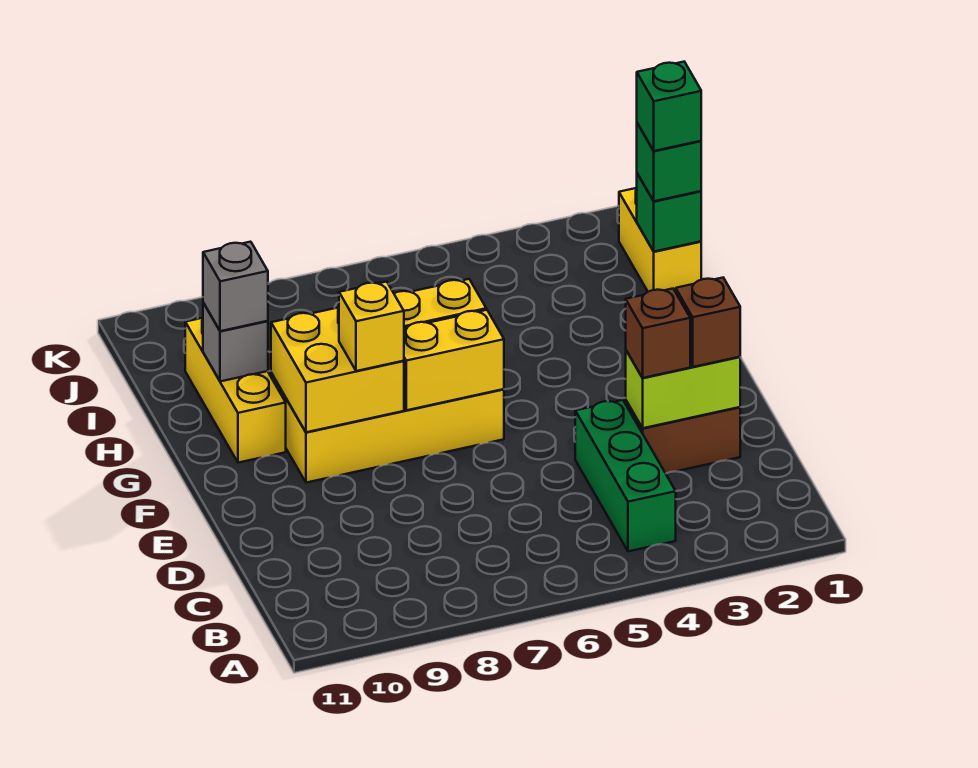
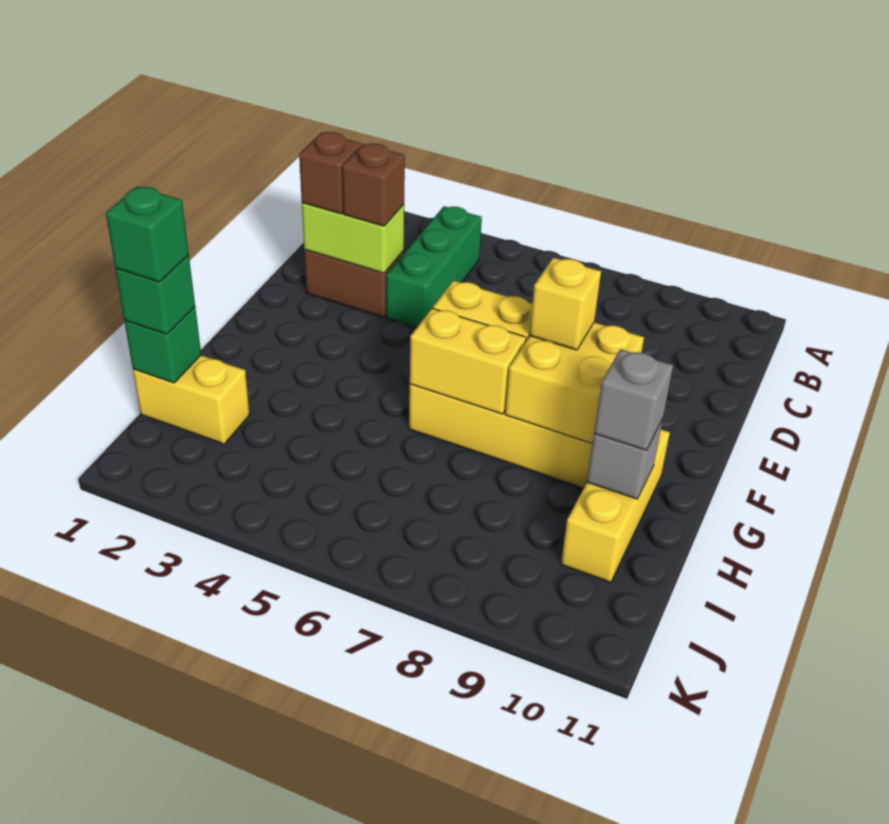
yellow 1x2 brick [619,188,701,292] -> yellow 1x2 brick turned to [133,355,250,444]

